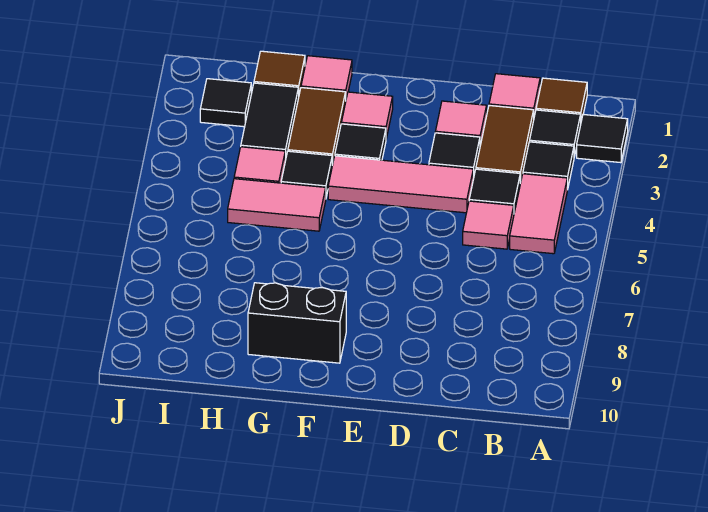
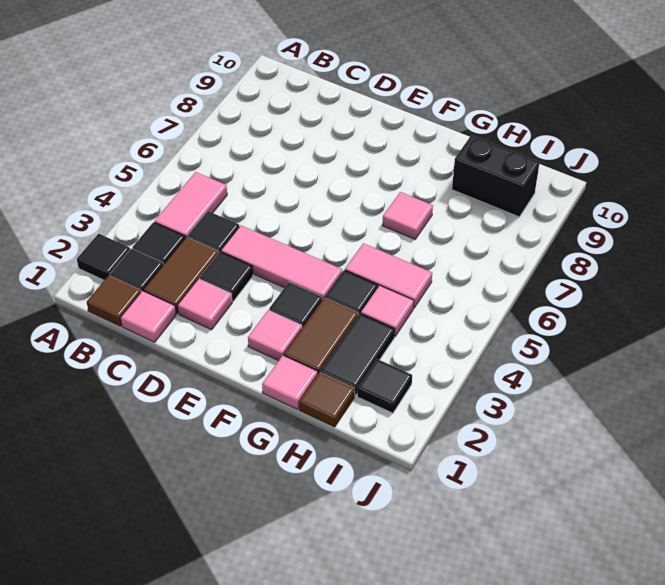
pink 1x1 tile [463,201,514,249] -> pink 1x1 tile moved to [382,192,433,239]
black 1x2 brick [248,283,346,363] -> black 1x2 brick moved to [452,135,540,217]

